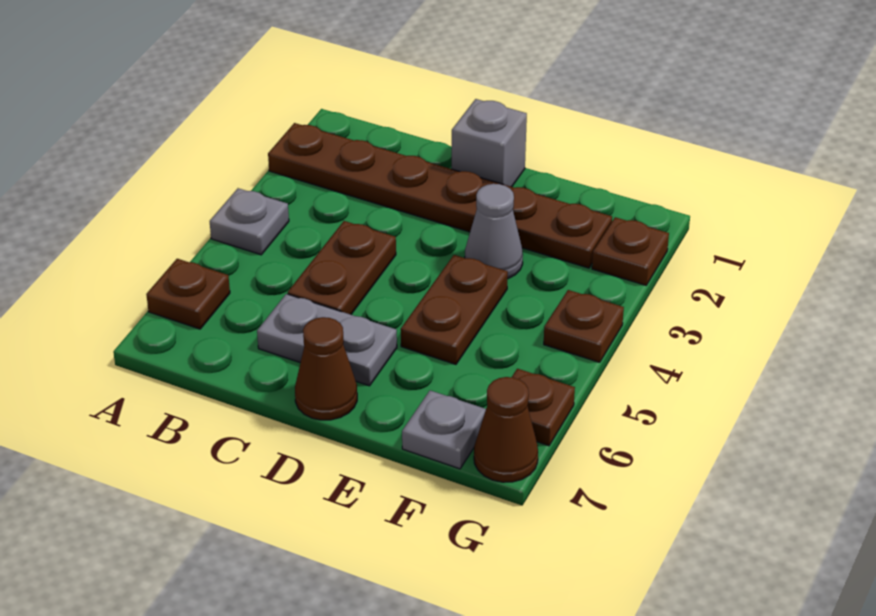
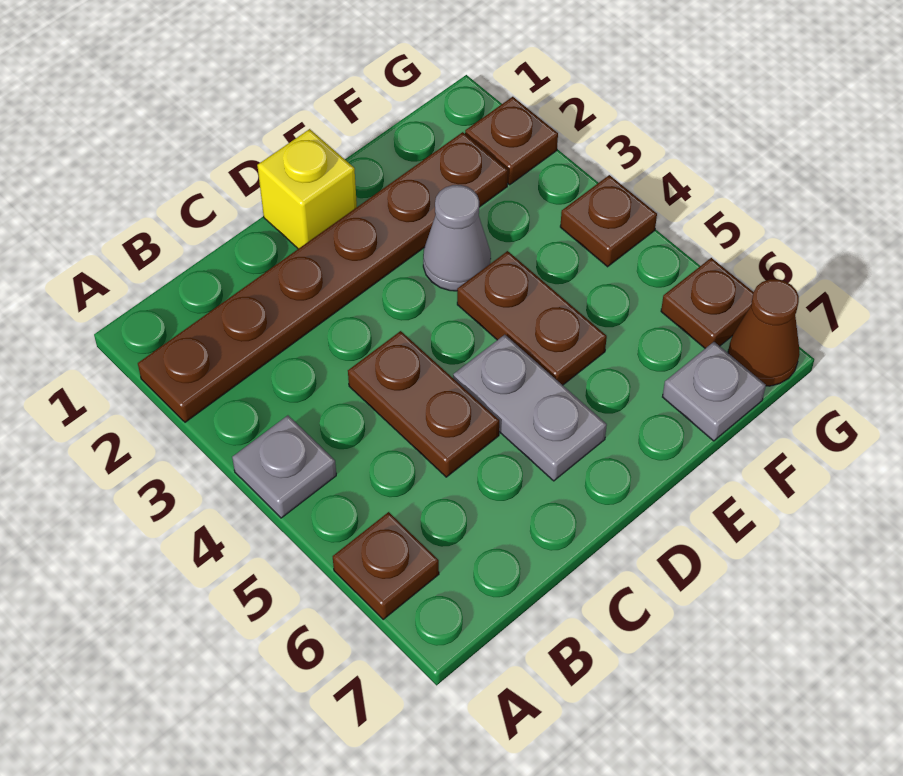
grey 1x2 plate [257,294,397,386] -> grey 1x2 plate turned to [453,335,607,481]
grey 1x1 brick [452,99,527,187] -> yellow 1x1 brick [257,129,357,249]
brown 1x1 cone [295,317,357,420] -> none

